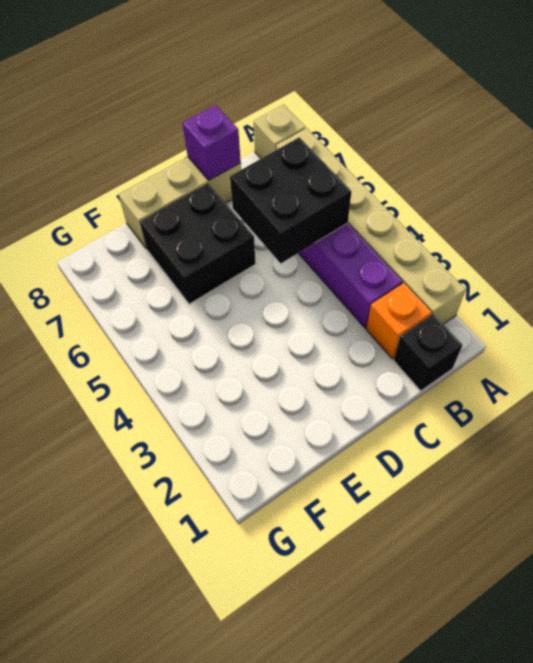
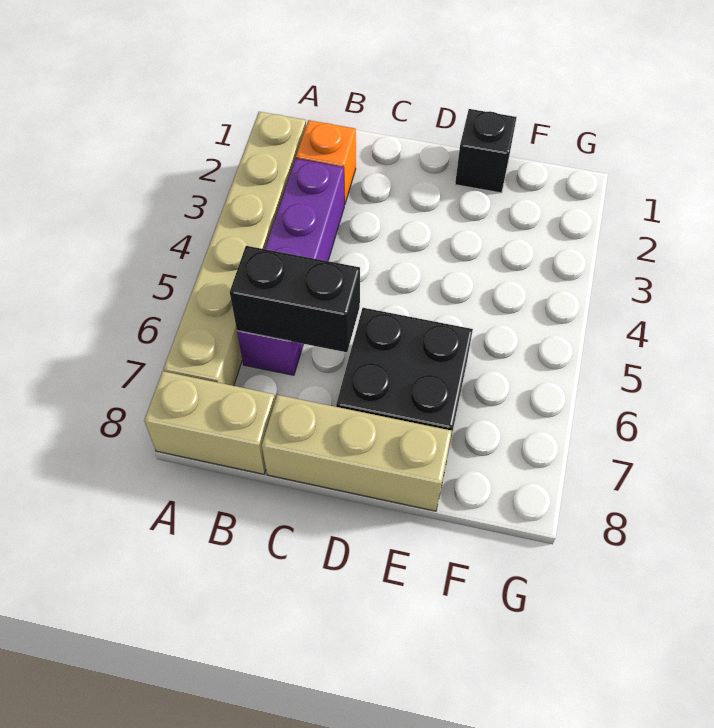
tan 1x1 brick [253,105,306,158] -> tan 1x2 brick [144,371,275,474]
black 1x1 brick [394,314,462,391] -> black 1x1 brick moved to [455,109,517,193]
black 2x2 brick [230,137,352,263] -> black 1x2 brick [230,246,360,352]
purple 1x1 brick [182,105,241,180] -> none

